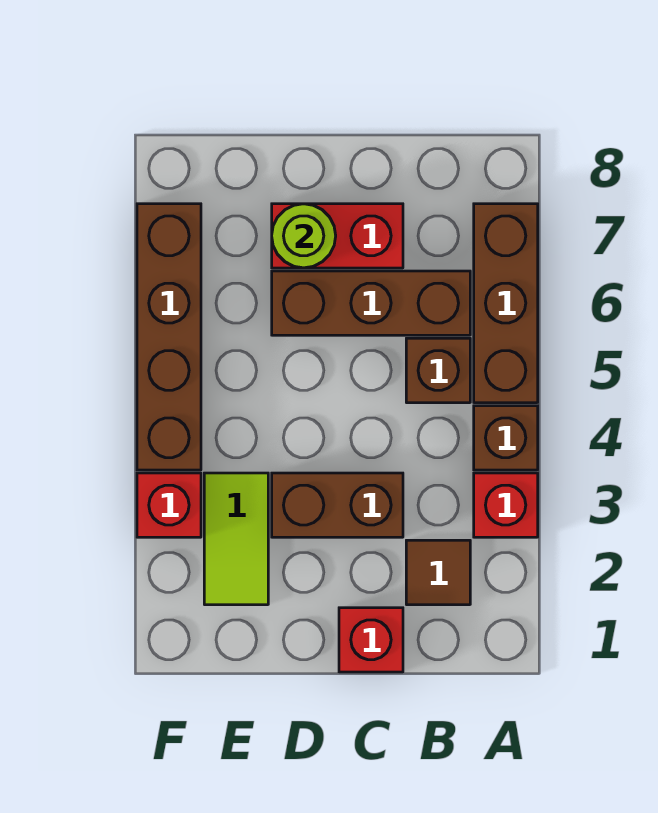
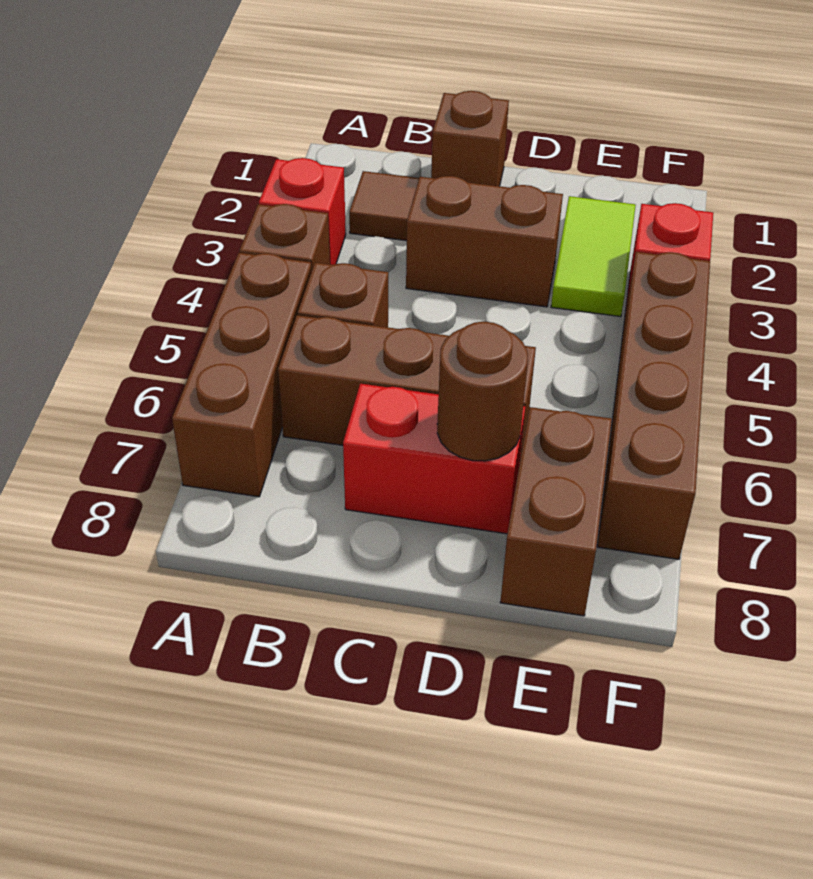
red 1x1 brick [339,608,403,672] -> brown 1x1 brick [431,91,509,186]
lime 1x1 round brick [272,204,336,268] -> brown 1x1 round brick [437,322,528,461]
none -> brown 1x2 brick [500,407,612,616]

